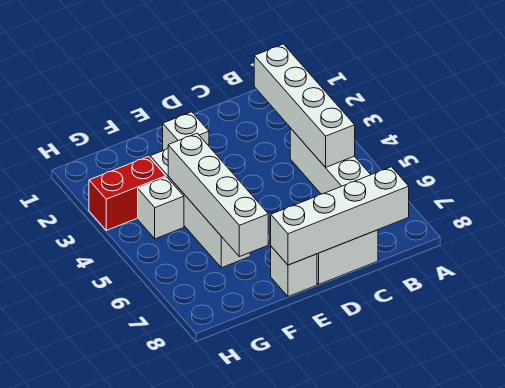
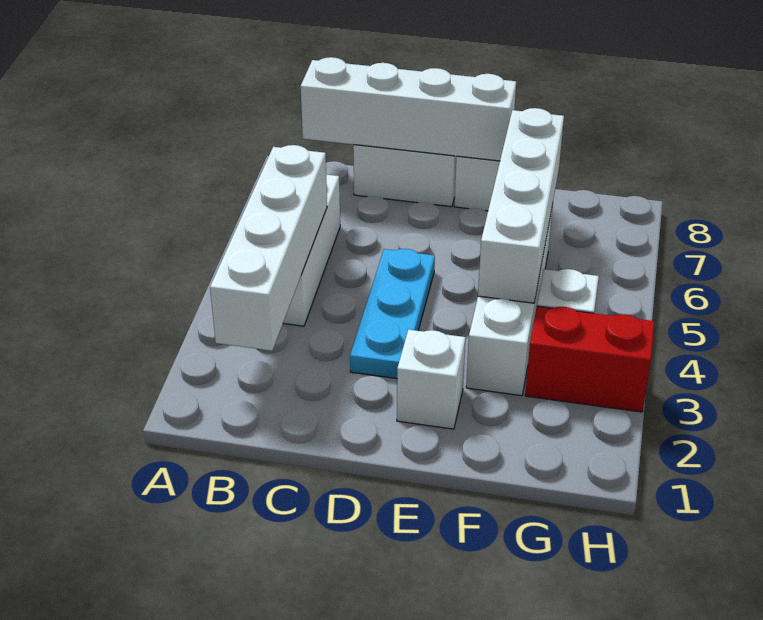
none -> cyan 1x3 plate [350,249,435,379]

